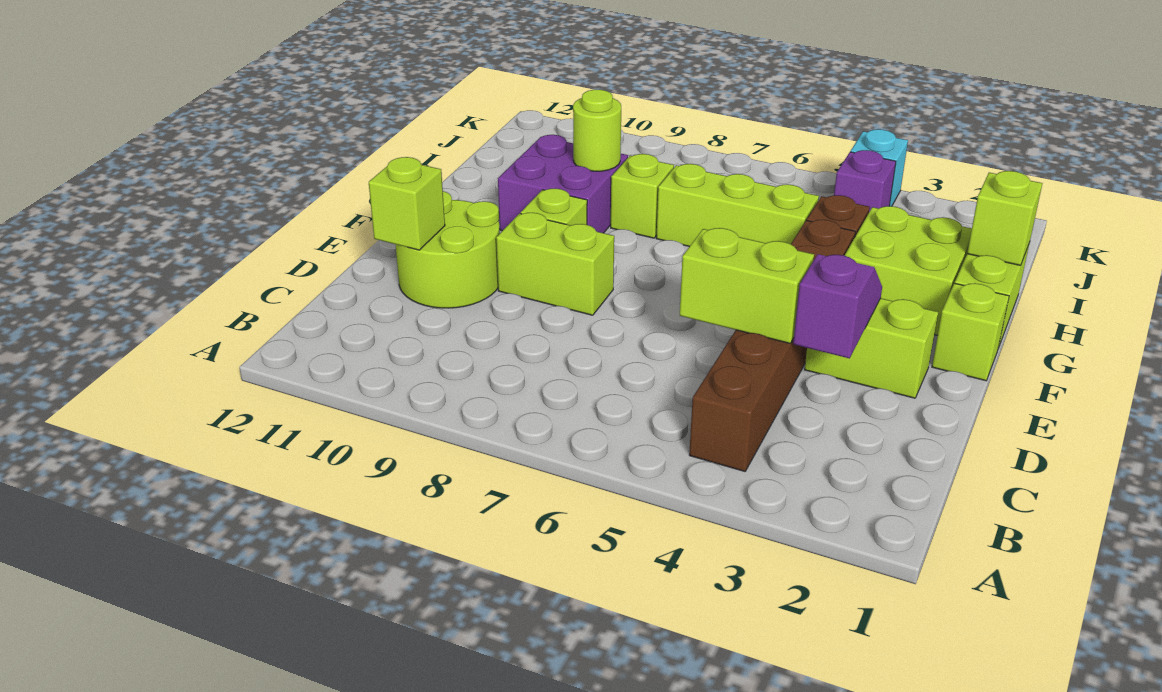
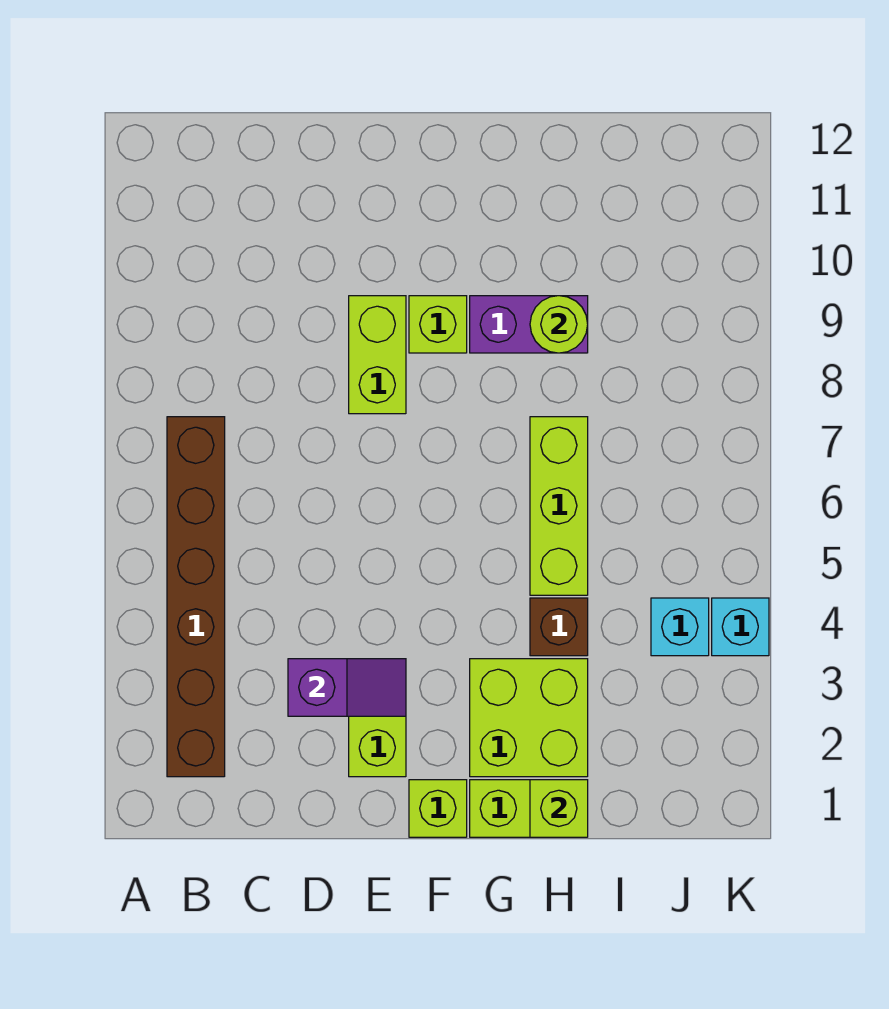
brown 1x6 brick [689,220,855,471] -> brown 1x6 brick turned to [167,417,225,777]
lime 1x2 brick [680,228,814,343] -> none
lime 2x2 round brick [395,191,500,308] -> none
lime 1x1 brick [369,157,445,250] -> none
purple 2x2 brick [498,135,628,233] -> purple 1x2 brick [470,296,588,353]
lime 1x1 brick [611,154,674,238] -> none
purple 1x1 brick [834,150,896,212] -> cyan 1x1 brick [651,598,709,656]

